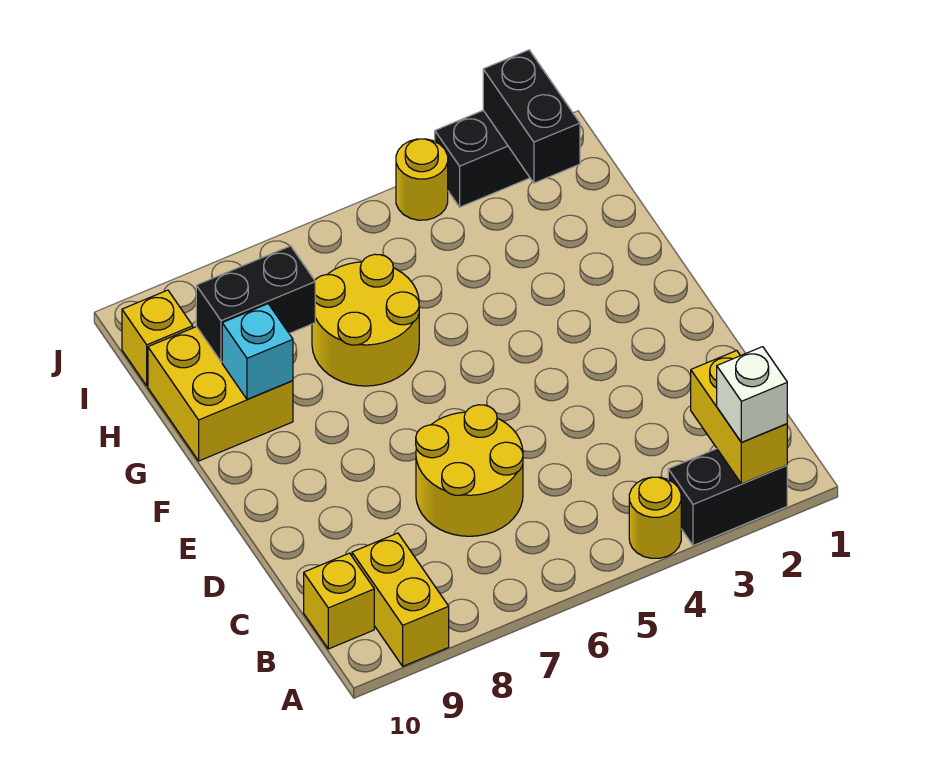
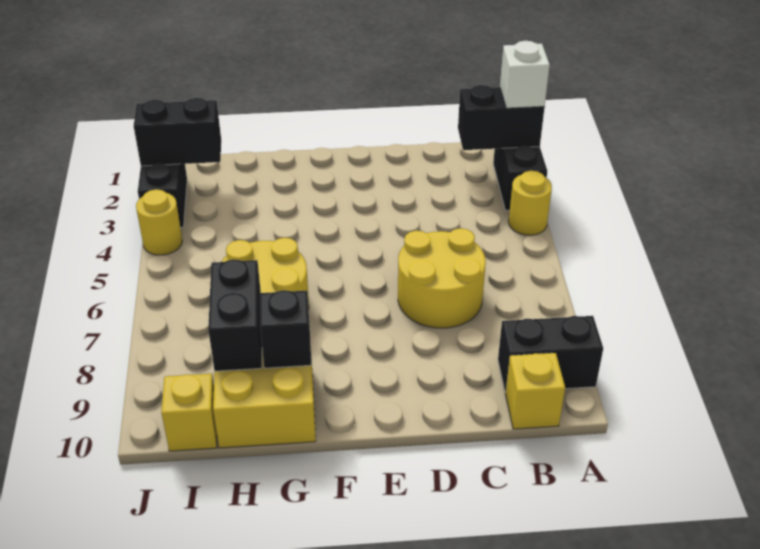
yellow 1x2 brick [691,351,787,484] -> black 1x2 brick [458,85,545,150]
yellow 1x2 brick [352,533,449,666] -> black 1x2 brick [498,316,603,392]
cyan 1x1 brick [222,304,293,399] -> black 1x1 brick [260,290,311,368]

